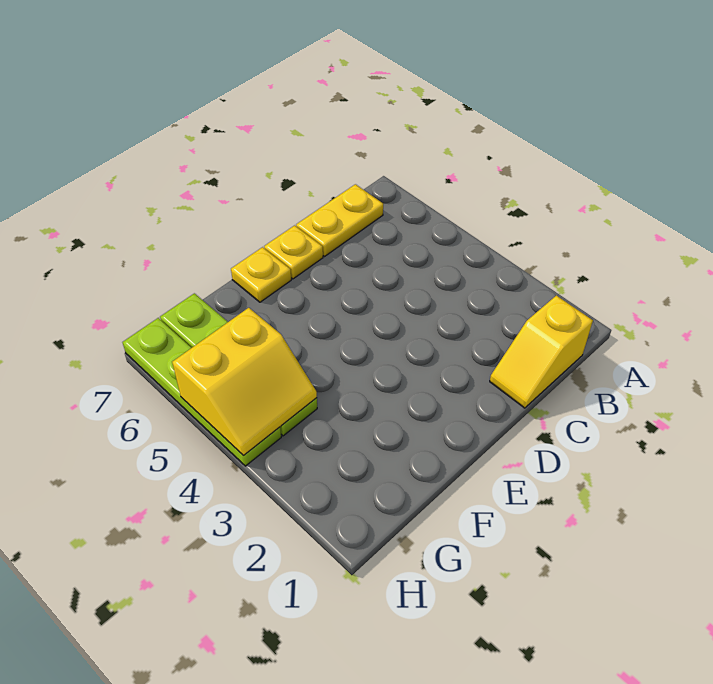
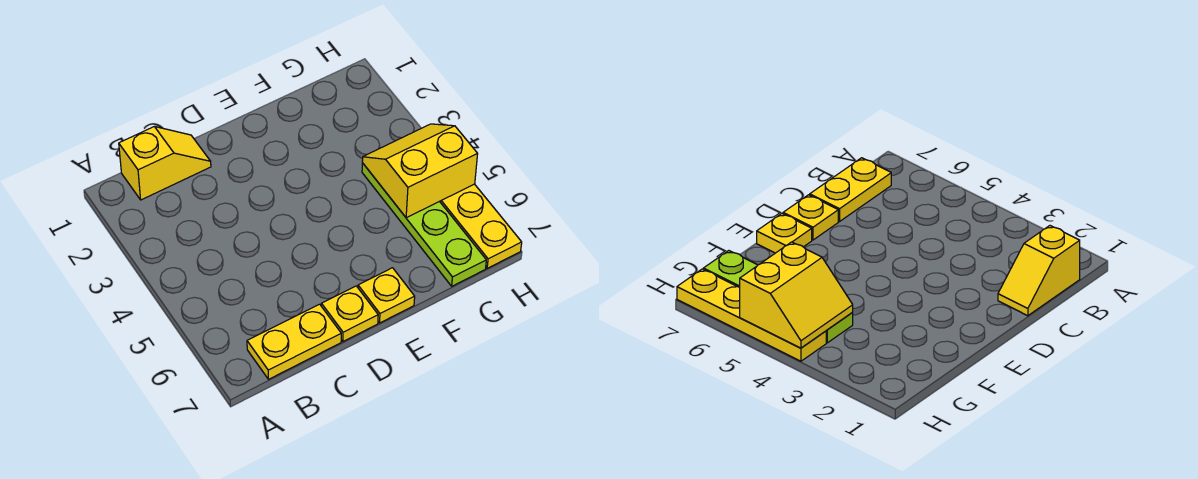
lime 1x4 plate [123,318,281,466] -> yellow 1x4 plate [440,184,522,268]

